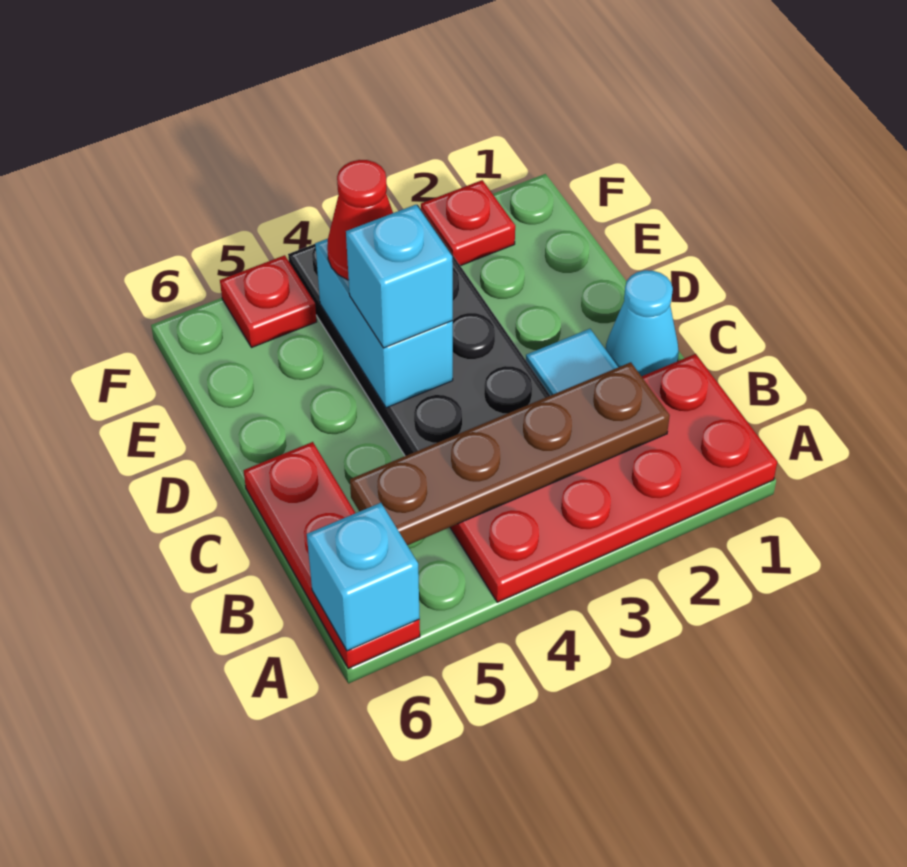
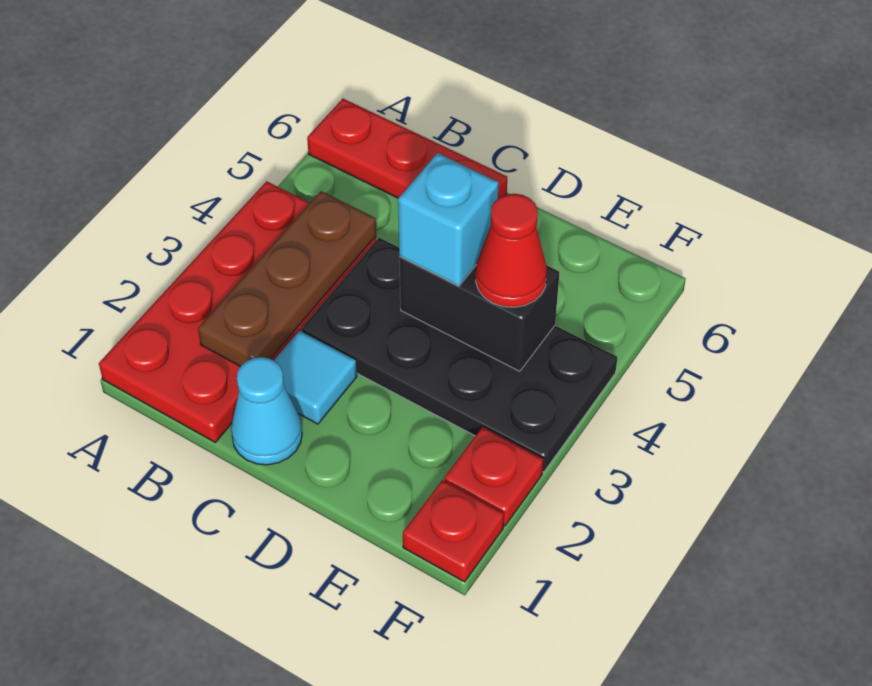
cyan 1x1 brick [307,503,420,651] -> none
brown 1x4 plate [350,362,670,545] -> brown 1x3 plate [198,191,376,366]
cyan 1x2 brick [315,239,453,408] -> black 1x2 brick [399,257,559,371]
red 1x1 plate [220,255,317,348] -> red 1x1 plate moved to [403,480,504,582]

